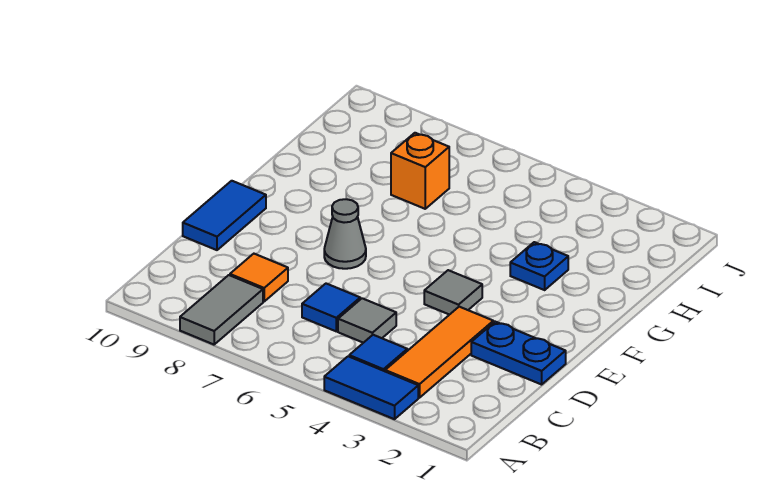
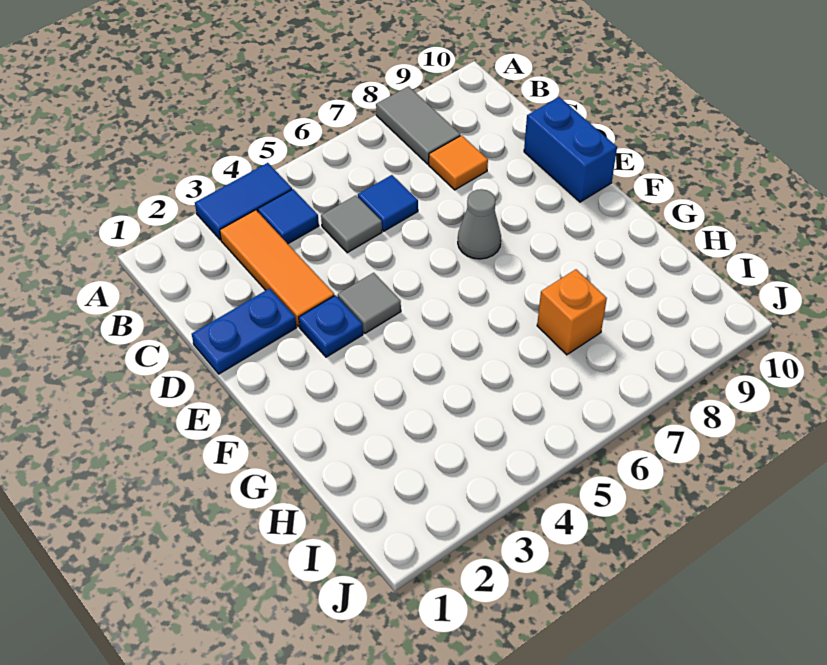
blue 1x2 tile [183,181,266,250] -> blue 1x2 brick [524,97,617,202]
blue 1x1 plate [510,242,568,290] -> blue 1x1 plate moved to [299,295,363,357]

